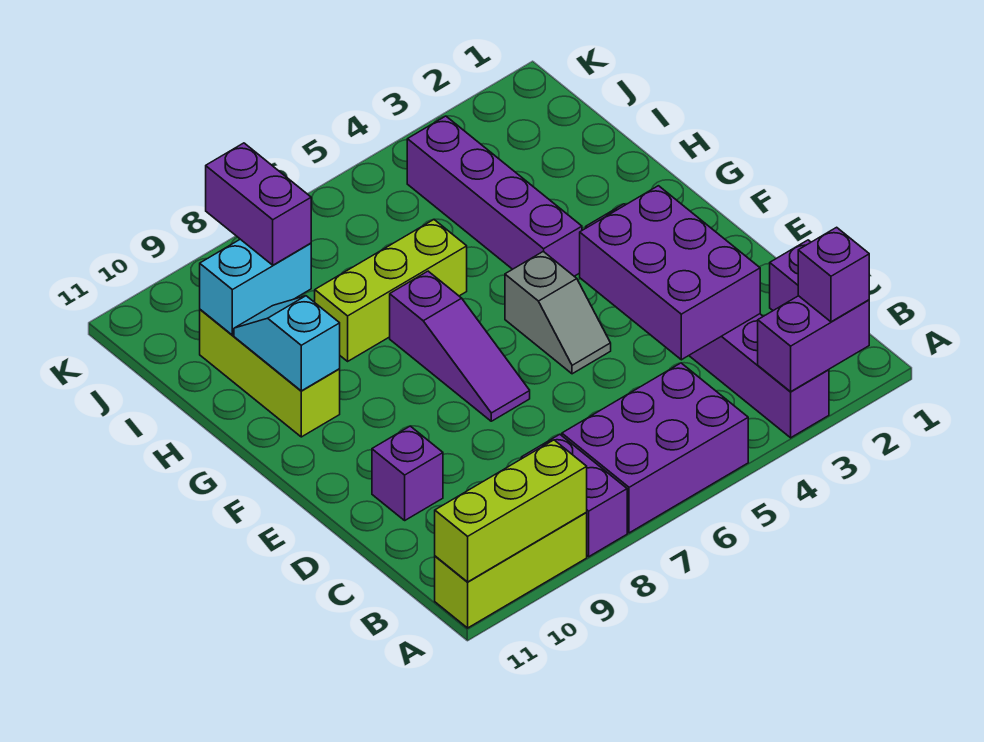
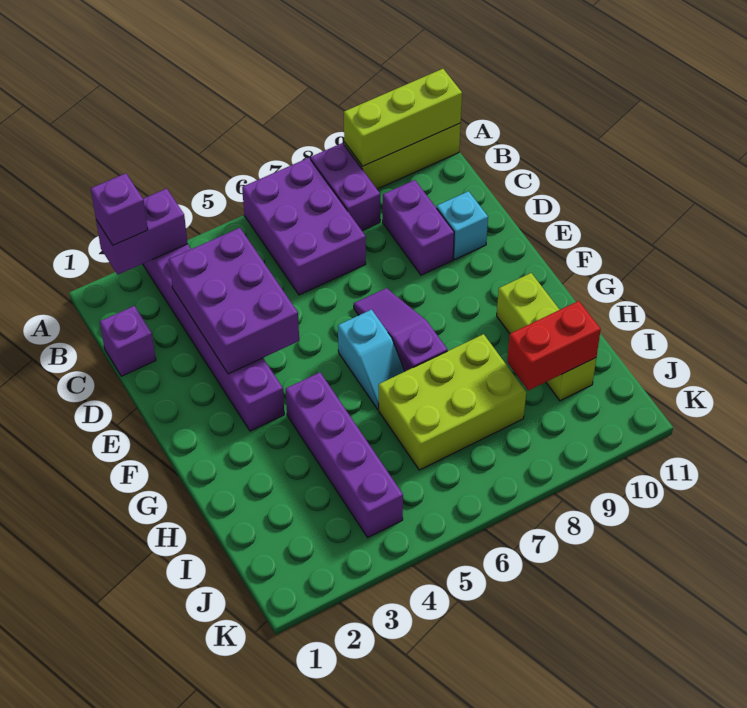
purple 2x3 brick [562,363,748,533] -> purple 2x3 brick turned to [242,158,366,295]
purple 1x1 brick [372,426,443,520] -> cyan 1x1 brick [437,191,488,259]
grey 1x2 slope [505,251,611,374] -> none
cyan 1x2 slope [234,296,340,391] -> cyan 1x2 slope moved to [338,310,405,409]
lime 1x3 brick [315,220,467,361] -> lime 2x3 brick [379,334,526,470]
cyan 1x2 brick [200,239,311,335] -> red 1x2 brick [507,301,601,391]
purple 1x2 brick [206,143,311,265] -> purple 1x2 brick moved to [383,180,454,275]

